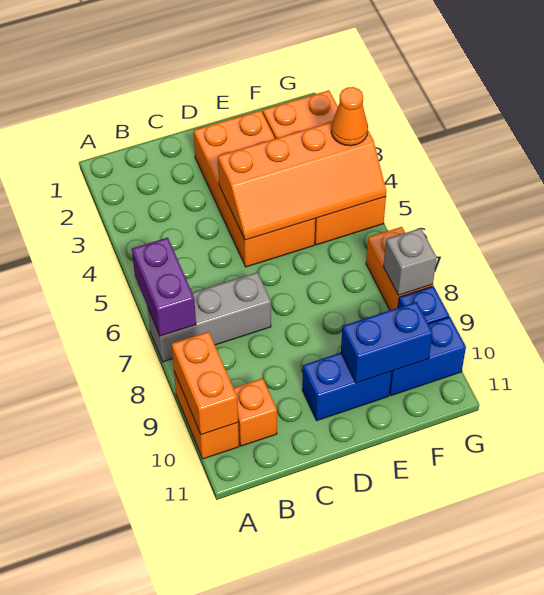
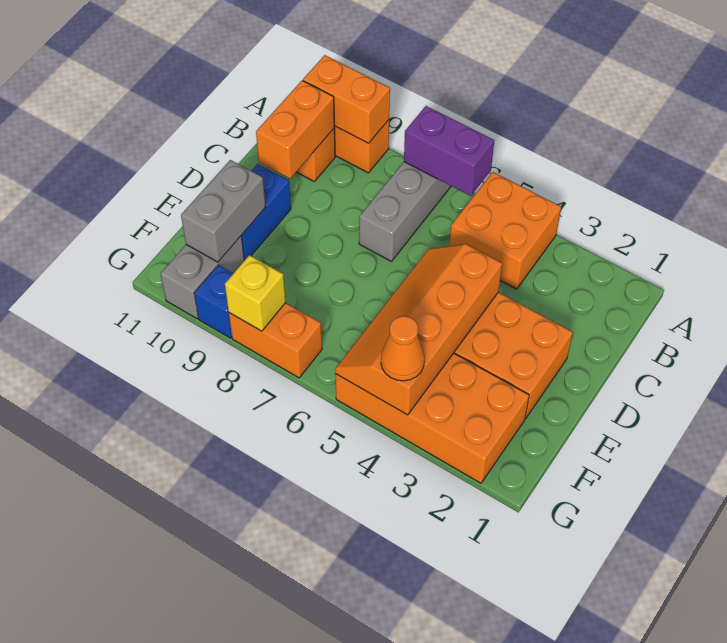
none -> orange 2x2 brick [449,172,561,289]
none -> orange 1x2 brick [256,81,334,178]
blue 1x2 brick [341,302,433,383] -> grey 1x2 brick [181,160,265,262]
blue 1x2 brick [389,317,466,396] -> grey 1x2 brick [161,236,244,319]
grey 1x1 brick [383,228,437,295] -> yellow 1x1 brick [225,255,286,331]

